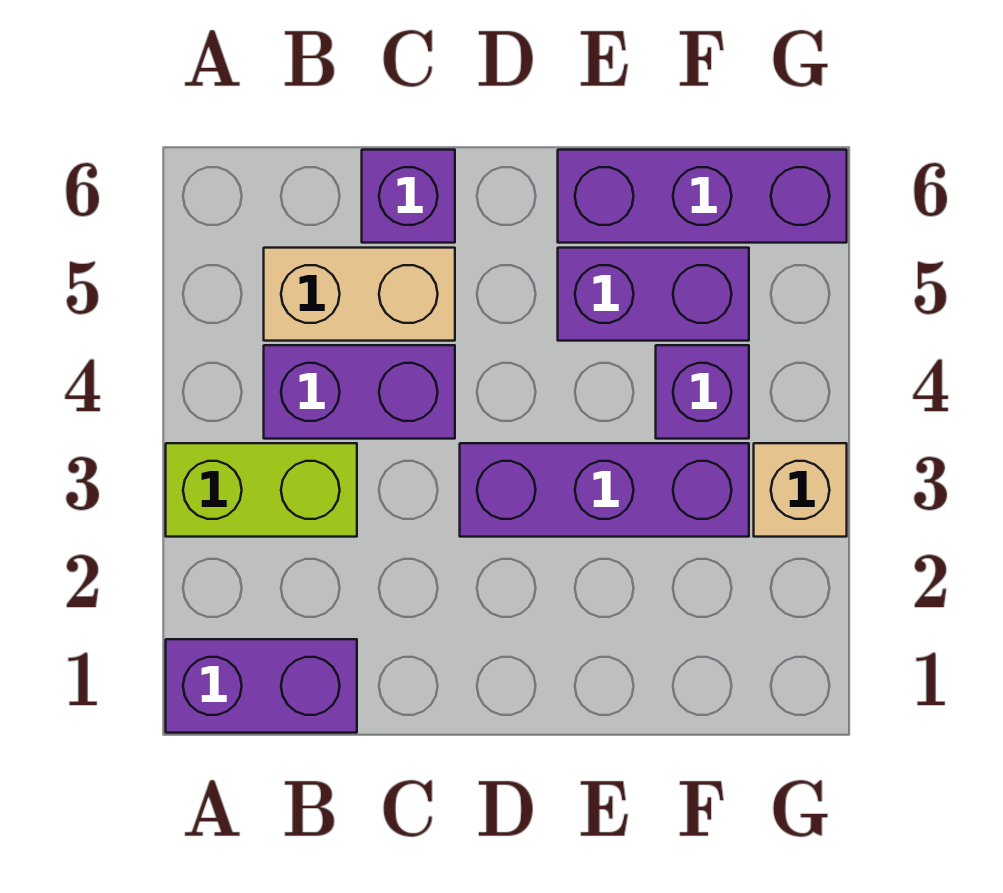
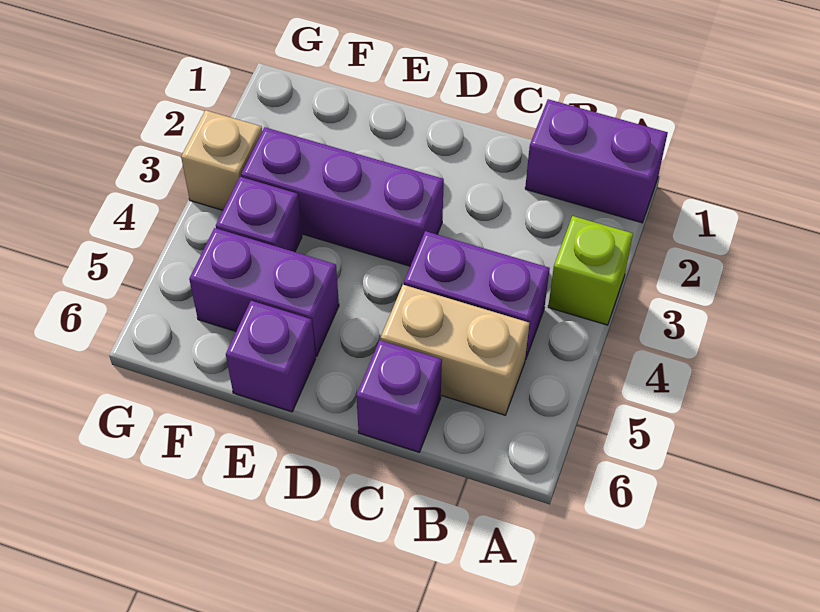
lime 1x2 brick [166,443,357,537] -> lime 1x1 brick [548,216,633,325]
purple 1x3 brick [558,150,847,243] -> purple 1x1 brick [226,301,315,412]

